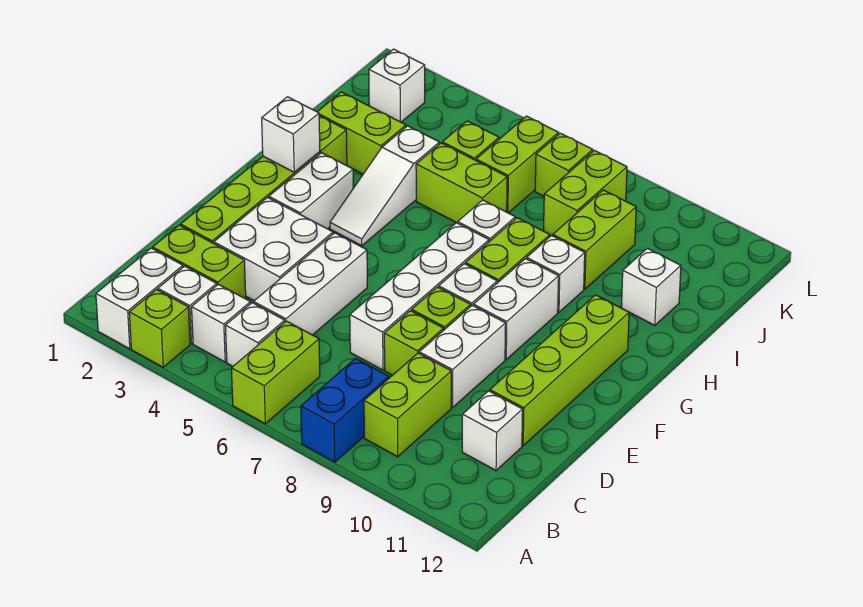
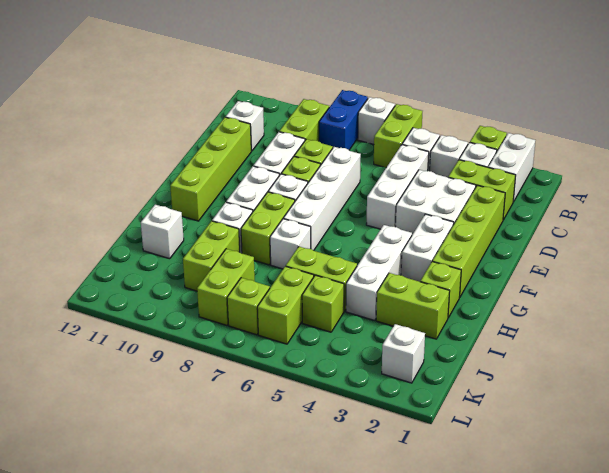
white 1x1 brick [262,97,320,172] -> white 1x1 brick moved to [358,97,395,144]
white 1x3 slope [330,126,439,246] -> white 1x3 brick [346,225,412,320]

